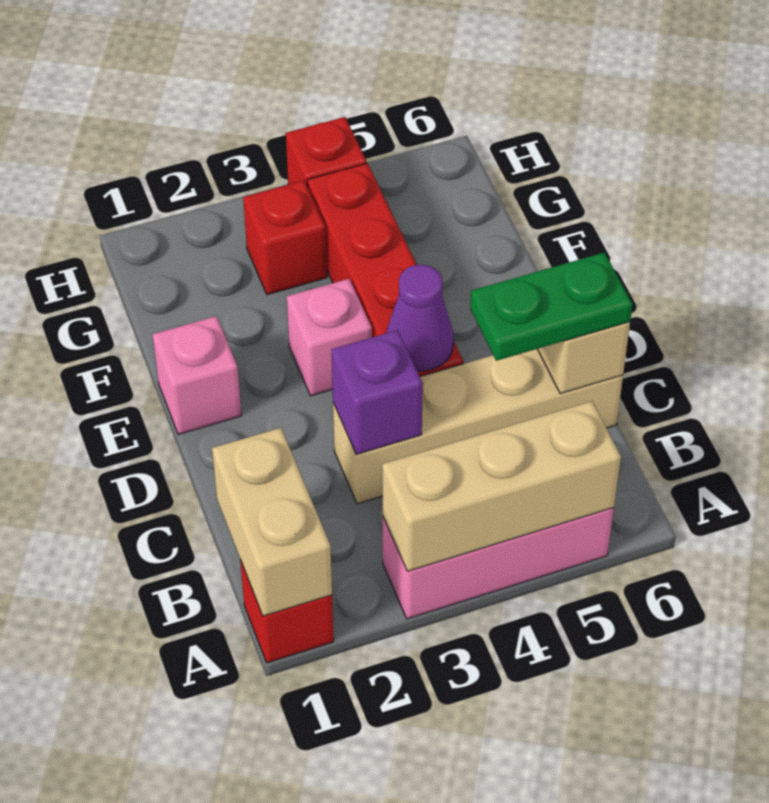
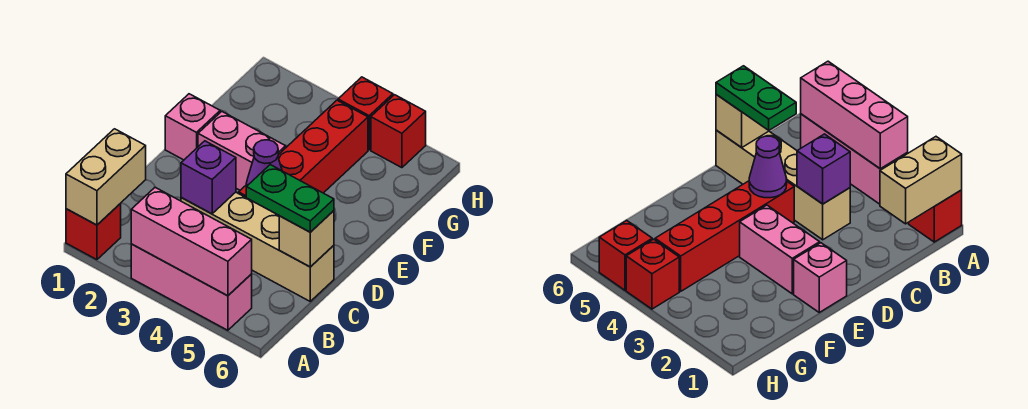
tan 1x3 brick [382,401,621,571] -> pink 1x3 brick [131,187,252,296]
pink 1x1 brick [287,279,372,396] -> pink 1x2 brick [198,112,286,190]
red 1x1 brick [243,181,327,295] -> red 1x1 brick moved to [371,95,426,168]

